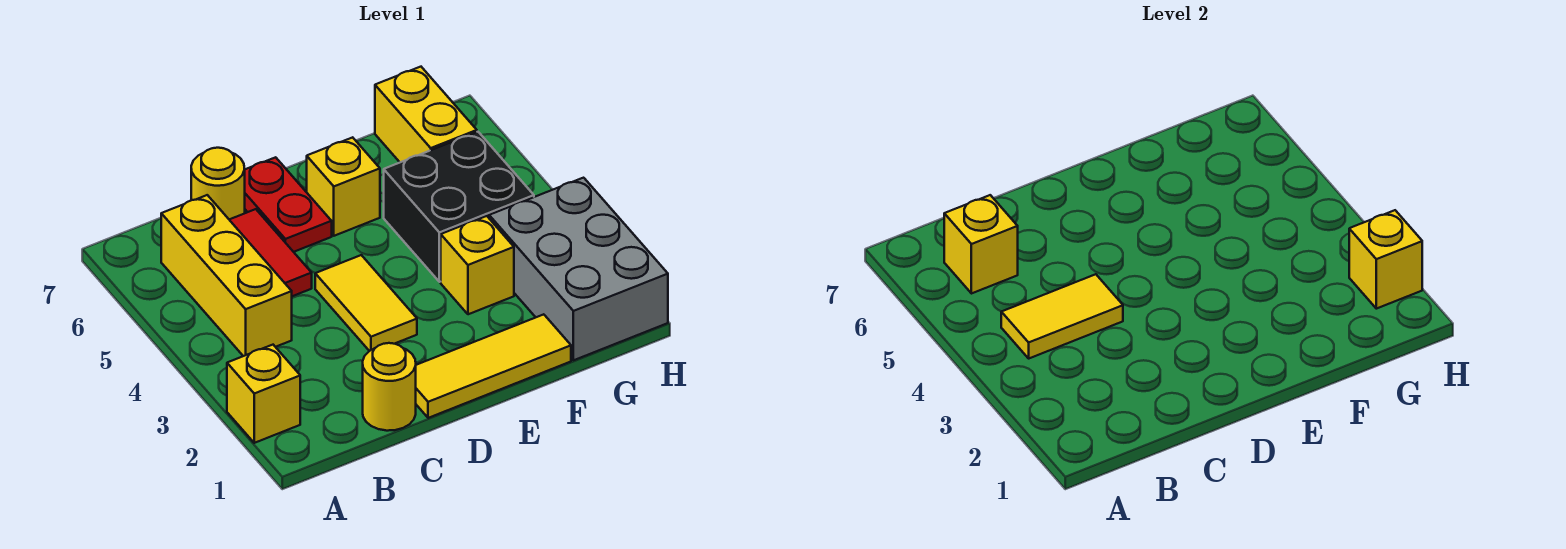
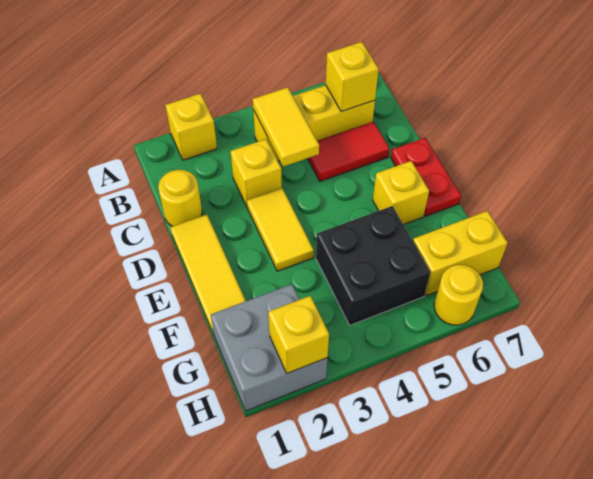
yellow 1x1 round brick [191,148,245,219] -> yellow 1x1 round brick moved to [434,265,483,325]
yellow 1x2 tile [315,255,417,351] -> yellow 1x2 tile turned to [247,188,314,271]
red 1x2 plate [245,157,332,252] -> red 1x2 plate turned to [391,138,461,216]
yellow 1x1 brick [441,216,514,314] -> yellow 1x1 brick moved to [231,139,282,206]
grey 2x3 brick [489,178,668,360] -> grey 2x2 brick [211,284,327,411]

